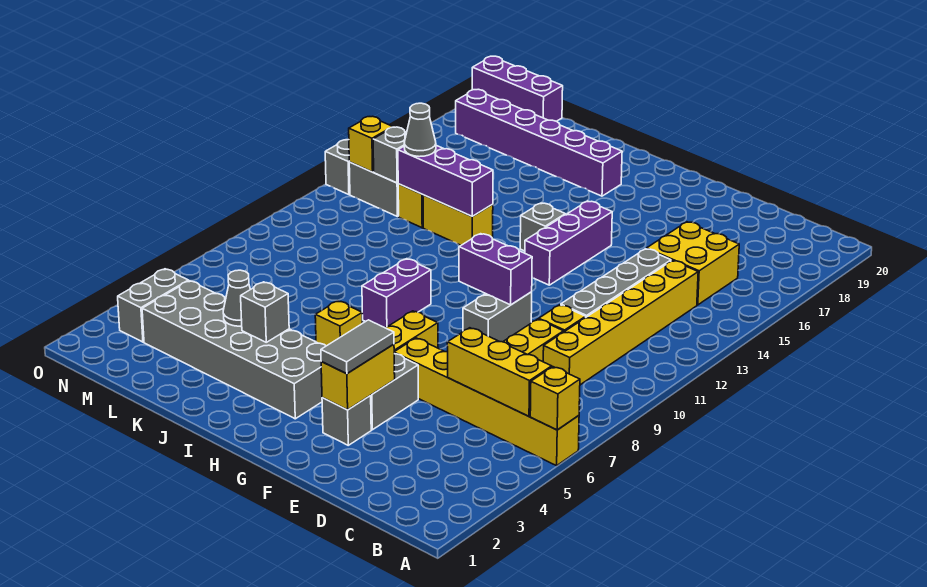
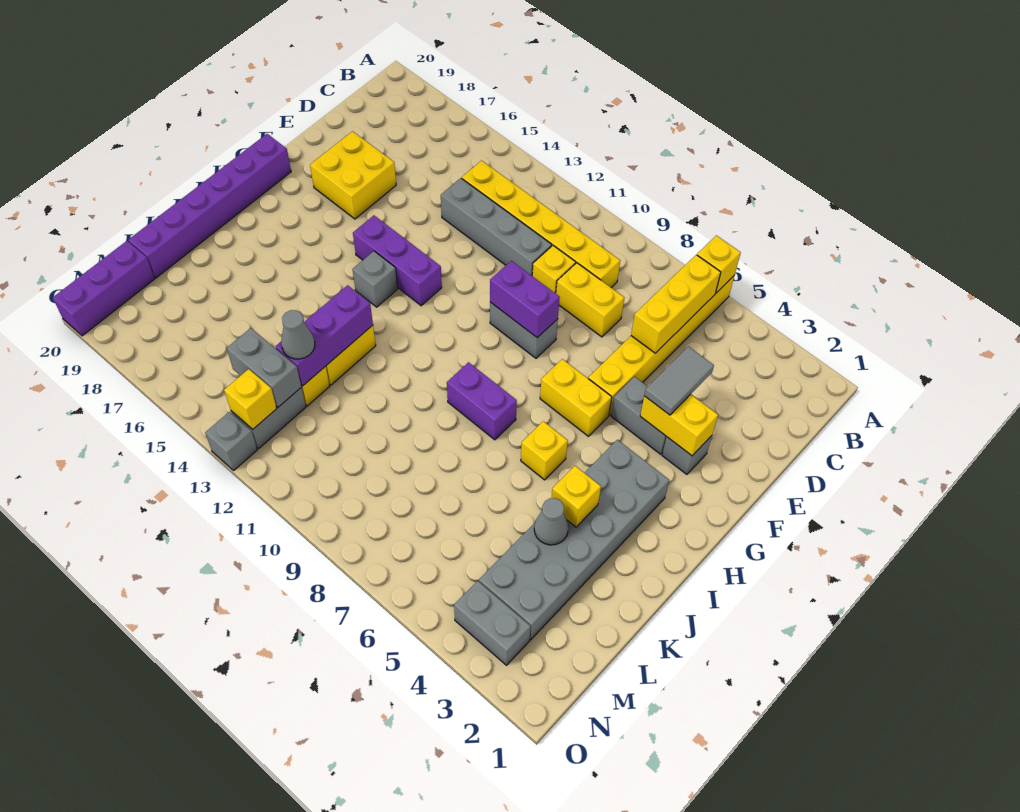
yellow 2x2 brick [647,222,739,305] -> yellow 2x2 brick moved to [310,131,396,219]
grey 1x2 tile [321,320,394,374] -> grey 1x2 tile turned to [644,346,714,415]
purple 1x2 brick [459,234,532,305] -> purple 1x2 brick turned to [490,261,560,338]
purple 1x6 brick [456,89,622,196] -> purple 1x6 brick moved to [128,134,291,278]
grey 1x1 brick [241,282,289,342] -> yellow 1x1 brick [552,466,601,527]
grey 1x1 brick [373,127,407,183] -> grey 1x2 brick [227,328,301,407]

